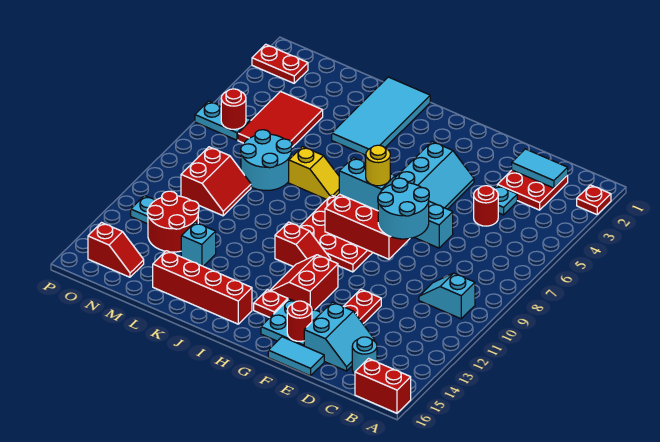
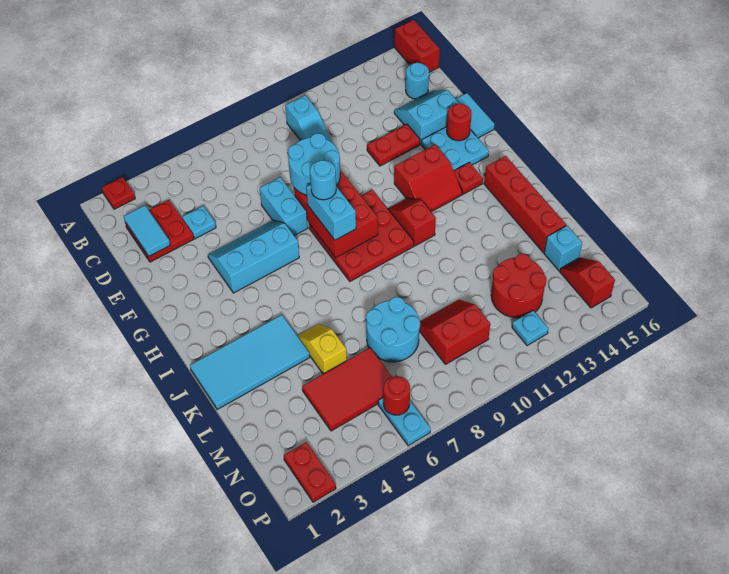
red 1x1 round brick [474,186,498,226] -> none
yellow 1x1 round brick [366,145,390,186] -> cyan 1x1 round brick [310,160,336,200]
yellow 1x2 slope [289,147,339,200] -> yellow 1x2 slope moved to [298,324,347,374]
cyan 1x1 brick [181,222,216,266] -> cyan 1x1 brick moved to [544,226,582,271]

